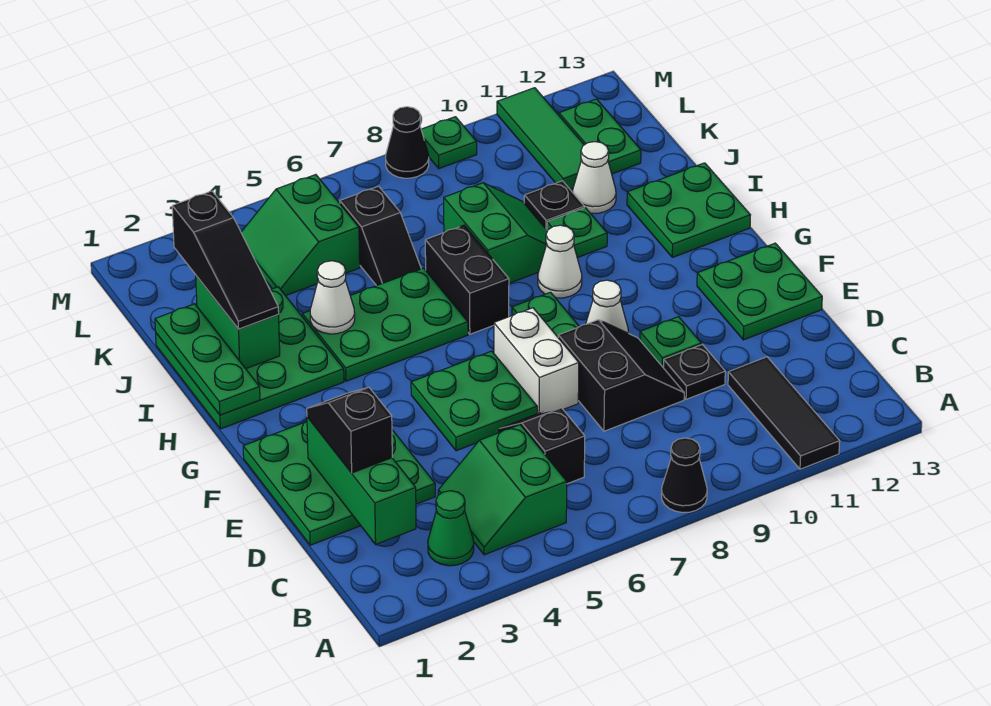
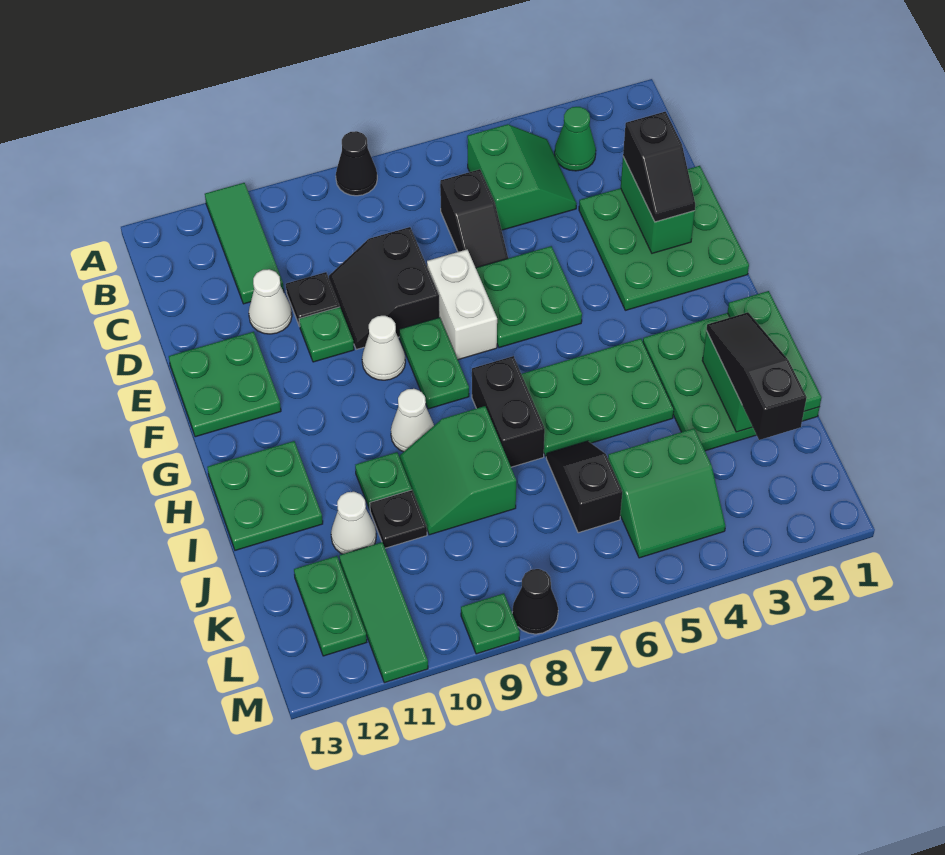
black 1x3 tile [728,357,840,469] -> green 1x3 tile [205,183,284,304]
green 1x3 brick [307,417,416,544] -> green 1x2 brick [621,157,695,253]
white 1x1 cone [310,261,355,334] -> white 1x1 cone moved to [249,269,292,334]
green 2x2 slope [241,175,360,296] -> green 2x2 slope turned to [608,428,725,558]

